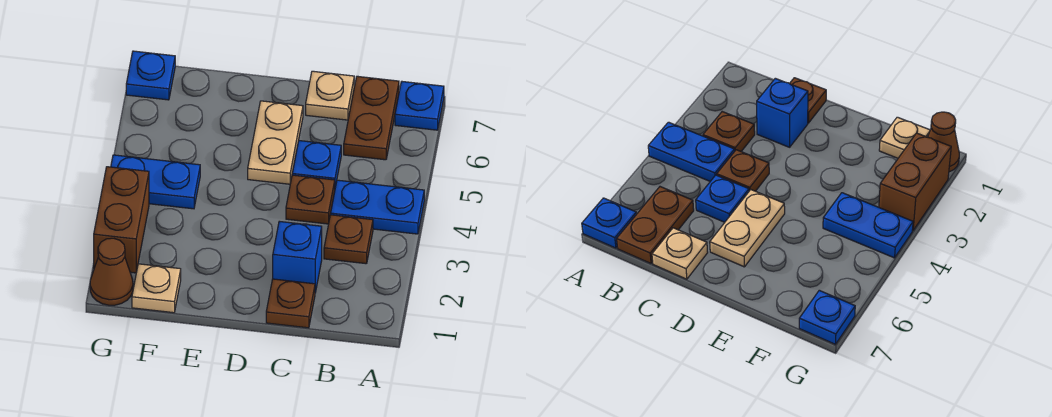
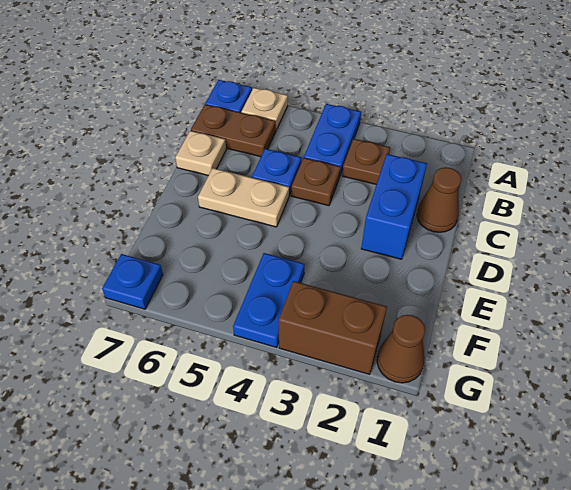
brown 1x1 plate [266,279,315,328] -> brown 1x1 cone [417,167,461,232]
blue 1x1 brick [273,221,322,293] -> blue 1x2 brick [361,154,427,259]
tan 1x1 plate [132,264,181,313] -> tan 1x1 plate moved to [241,88,288,130]

